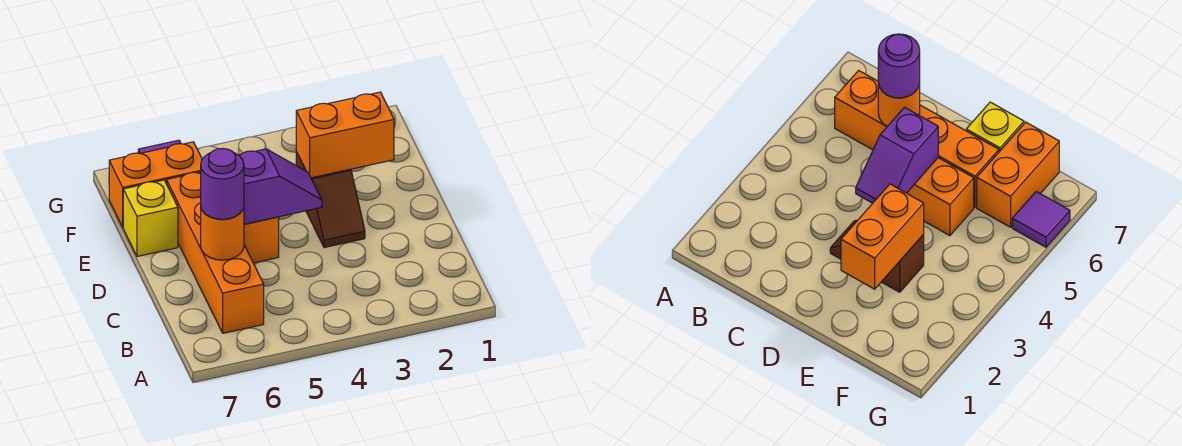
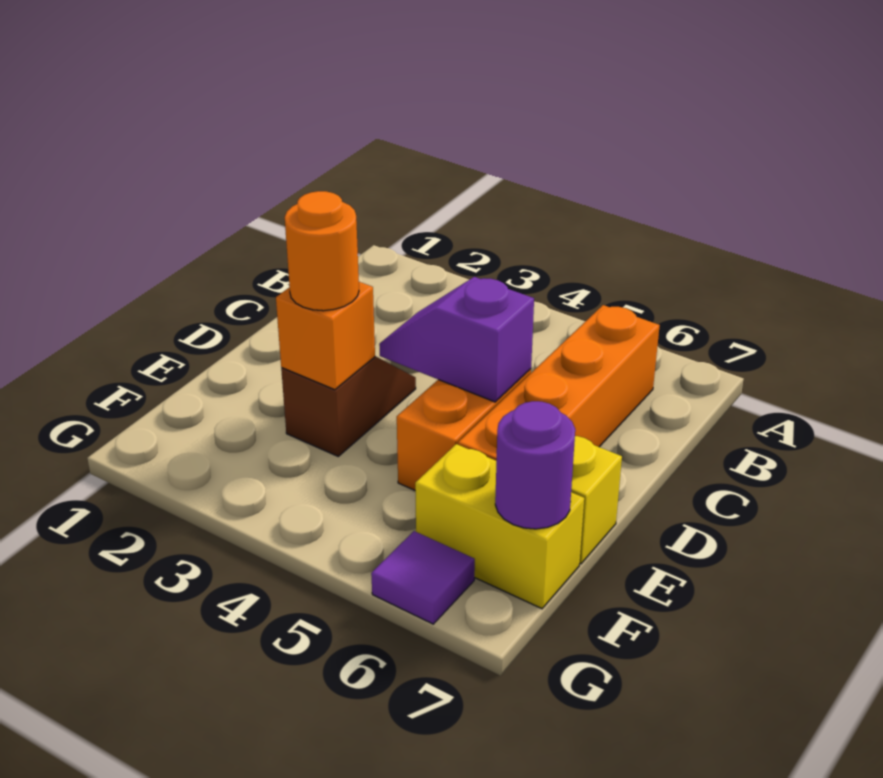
orange 1x1 round brick [201,207,244,260] -> orange 1x1 round brick moved to [285,191,359,311]
purple 1x1 round brick [201,149,244,219] -> purple 1x1 round brick moved to [495,401,575,529]
orange 1x2 brick [296,92,394,178] -> orange 1x1 brick [276,282,375,390]
orange 1x2 brick [109,142,202,227] -> yellow 1x2 brick [415,444,584,609]

